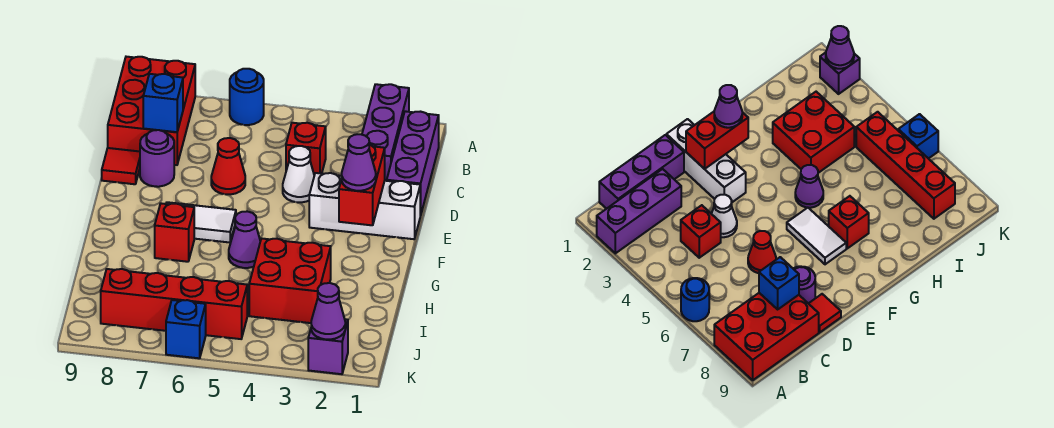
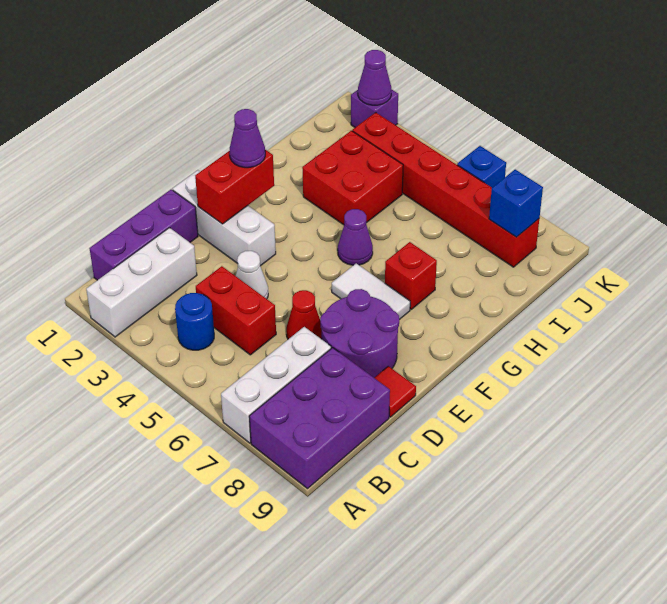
purple 1x3 brick [362,84,409,181] -> white 1x3 brick [86,228,197,337]
blue 1x1 round brick [230,69,264,125] -> blue 1x1 round brick moved to [175,293,214,350]
none -> white 1x3 brick [221,327,331,443]
red 2x3 brick [108,57,195,165] -> purple 2x3 brick [249,348,390,489]
red 1x1 brick [286,123,326,175] -> red 1x2 brick [196,266,276,355]
blue 1x1 brick [143,74,183,132] -> blue 1x1 brick moved to [489,170,543,237]
purple 1x1 round brick [140,130,174,187] -> purple 2x2 round brick [320,289,399,378]
red 1x4 brick [101,269,247,339] -> red 1x6 brick [352,112,539,267]

